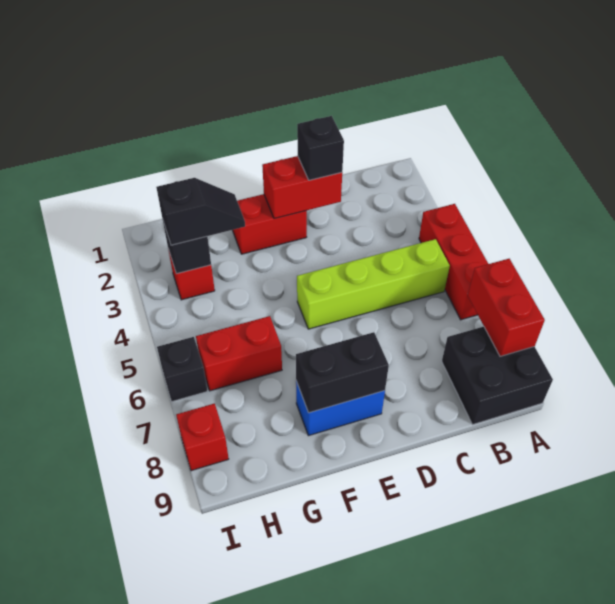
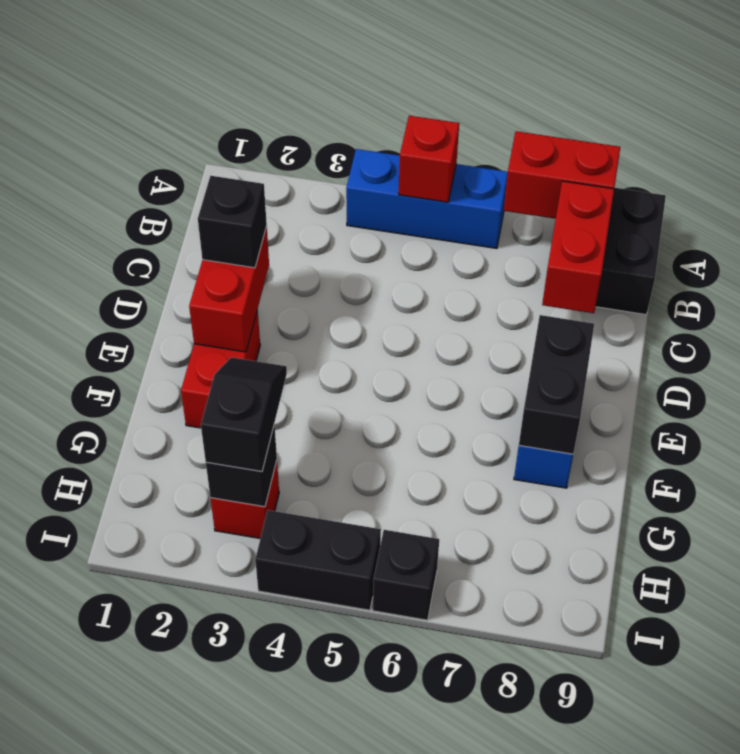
red 1x3 brick [419,204,488,320] -> blue 1x3 brick [346,149,508,249]
lime 1x4 brick [297,239,450,329] -> none
red 1x2 brick [196,316,282,391] -> red 1x2 brick moved to [542,181,614,313]
none -> black 1x2 brick [255,510,381,610]
red 1x1 brick [176,404,229,471] -> red 1x1 brick moved to [399,116,459,202]

